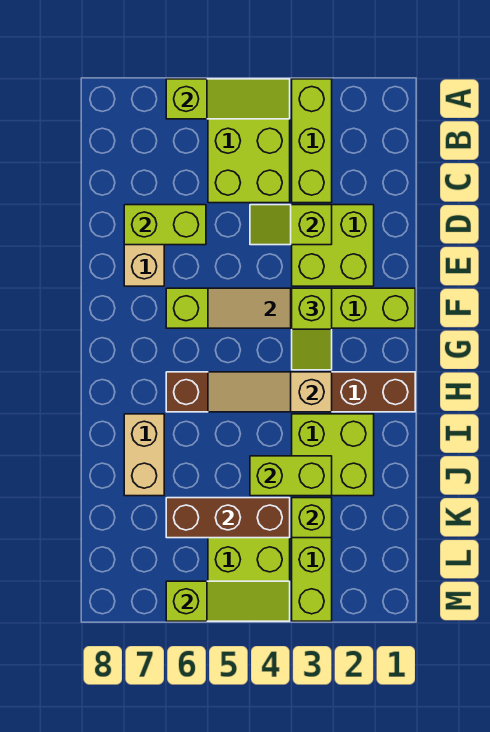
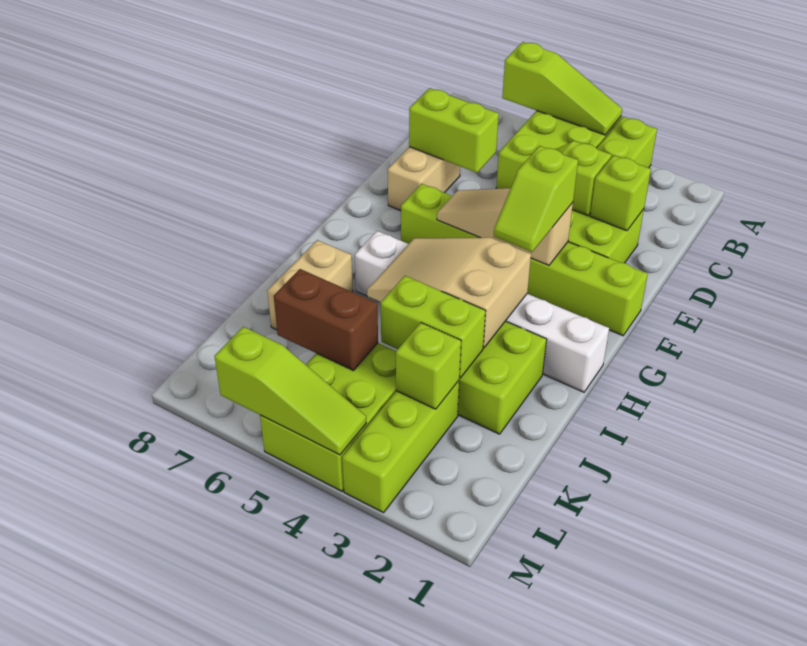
none -> lime 1x1 brick [590,155,651,231]
brown 1x6 brick [166,372,415,412] -> white 1x6 brick [355,231,609,392]
tan 1x3 slope [208,372,332,412] -> tan 2x3 slope [367,238,531,348]
brown 1x3 brick [166,498,290,538] -> brown 1x2 brick [274,269,378,371]

